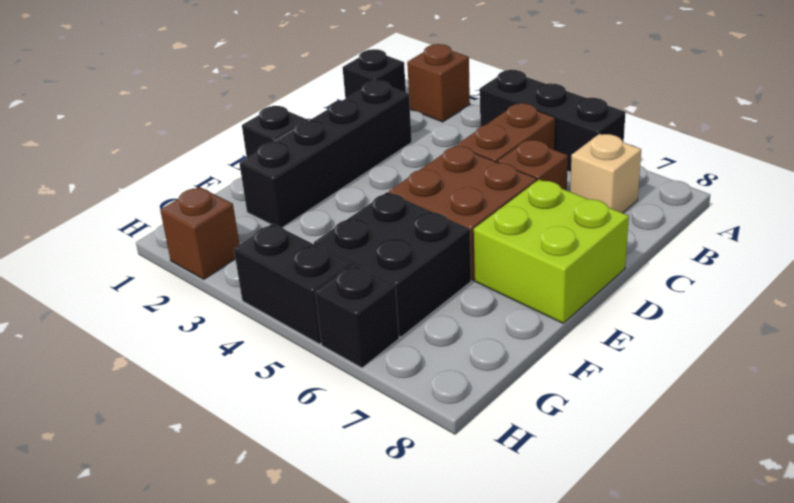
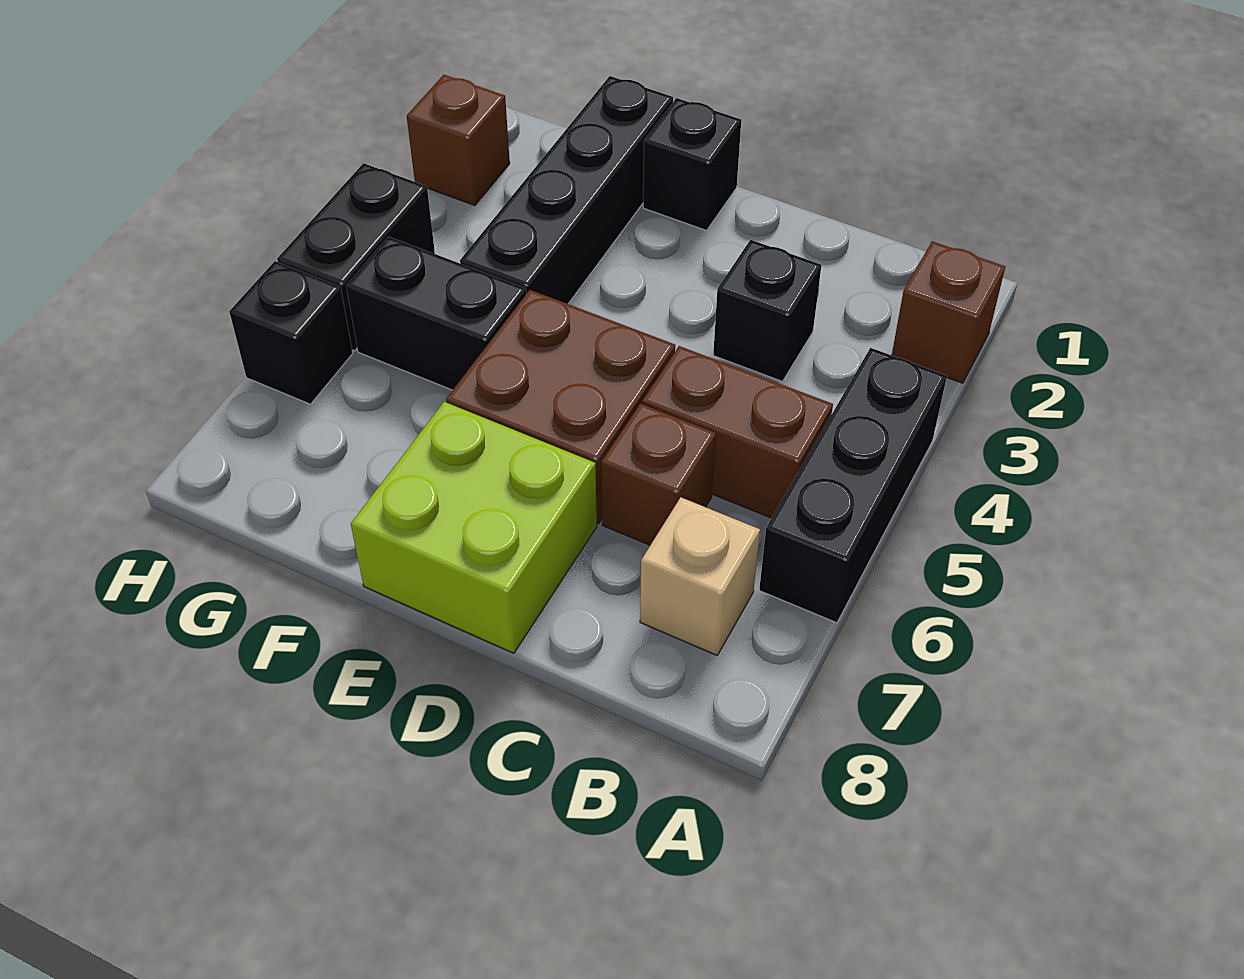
black 1x1 brick [343,49,406,99] -> black 1x1 brick moved to [713,240,821,381]
black 1x4 brick [239,81,412,228] -> black 1x4 brick turned to [460,76,673,304]
black 2x2 brick [314,192,471,337] -> black 1x2 brick [346,237,526,390]

